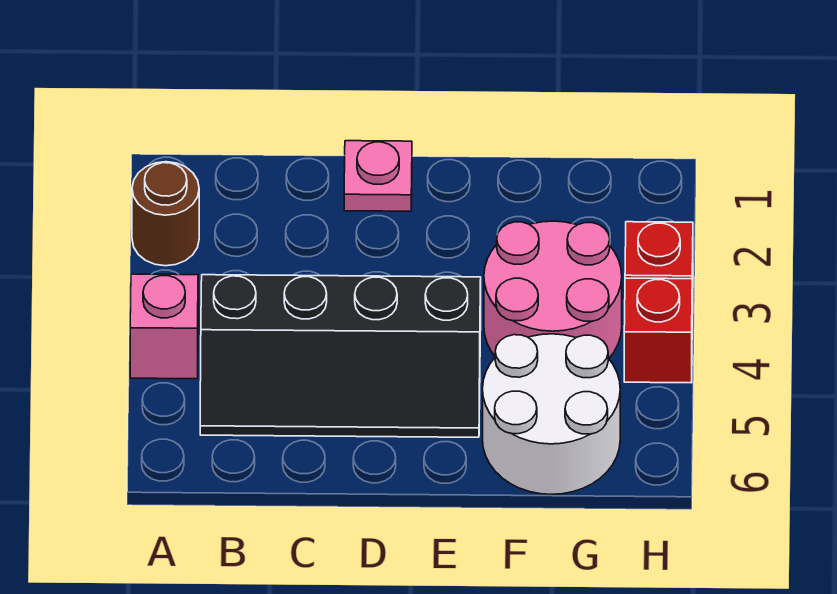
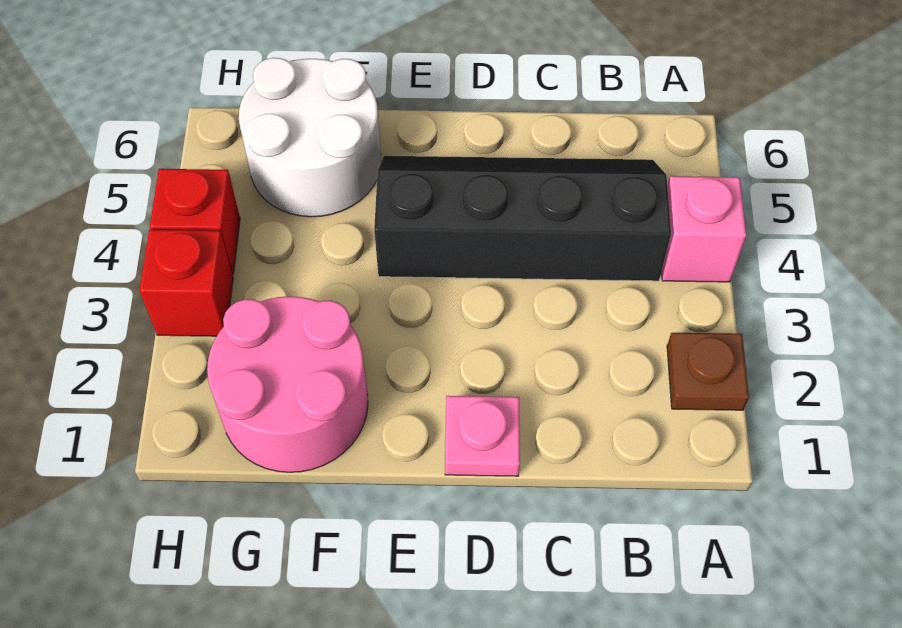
brown 1x1 round brick [132,162,199,266] -> brown 1x1 plate [667,333,749,410]
pink 2x2 round brick [484,221,622,358] -> pink 2x2 round brick moved to [207,296,368,472]

